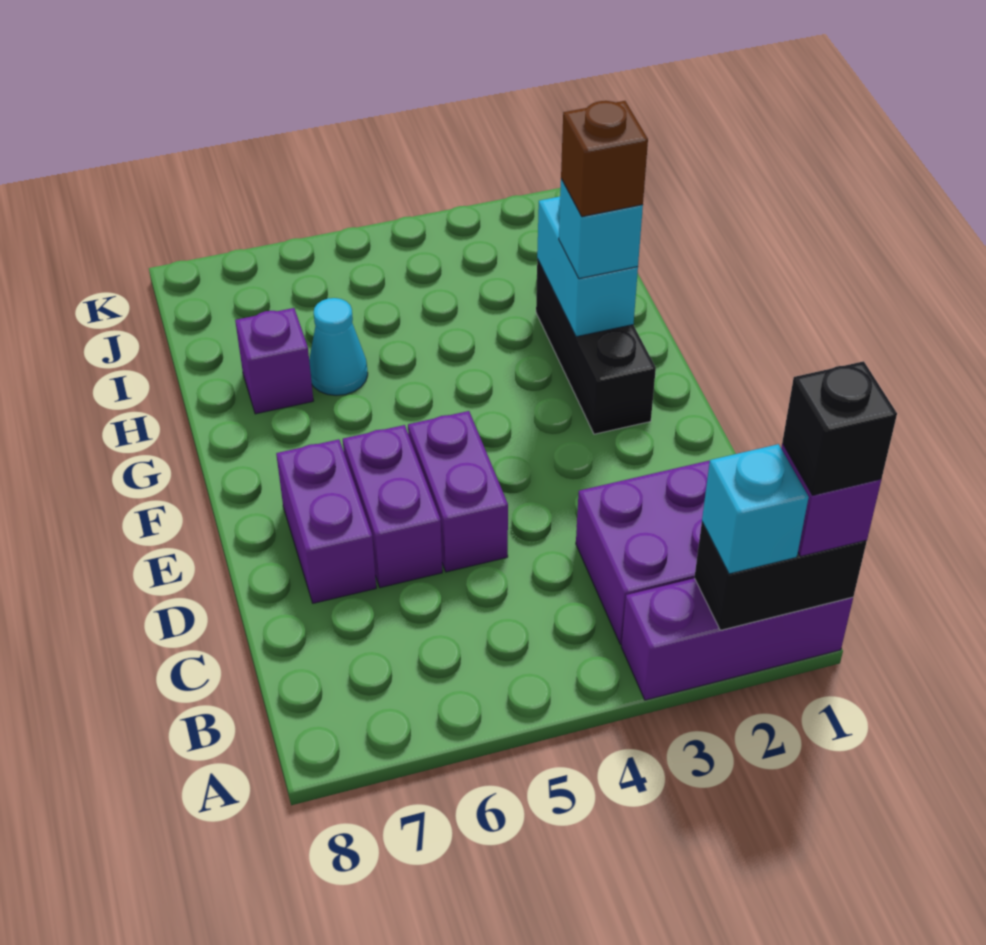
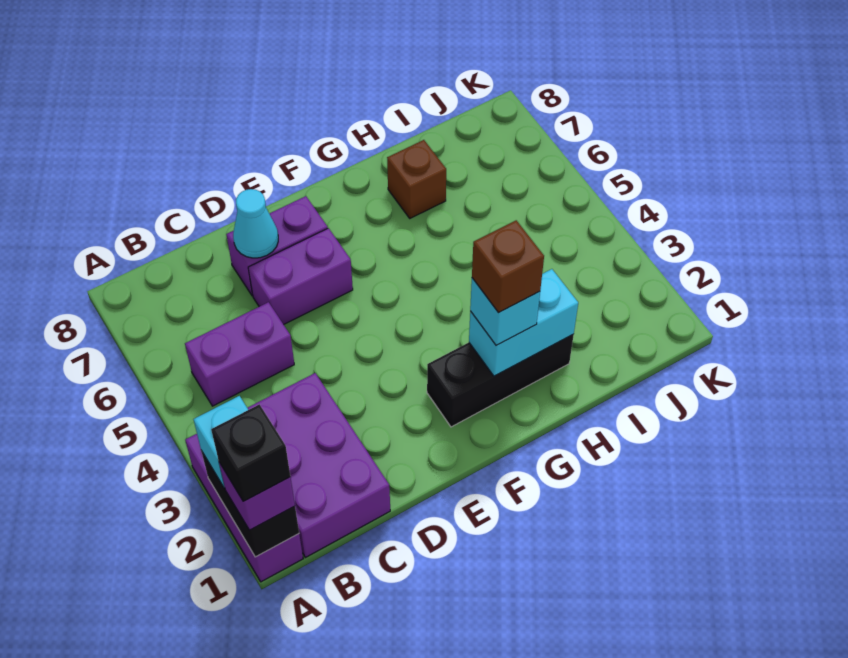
purple 1x2 brick [408,411,508,572] -> purple 1x2 brick moved to [185,302,294,406]
cyan 1x1 cone [309,298,368,396] -> cyan 1x1 cone moved to [233,189,278,258]
purple 1x1 brick [235,308,313,414] -> brown 1x1 brick [387,140,446,218]

